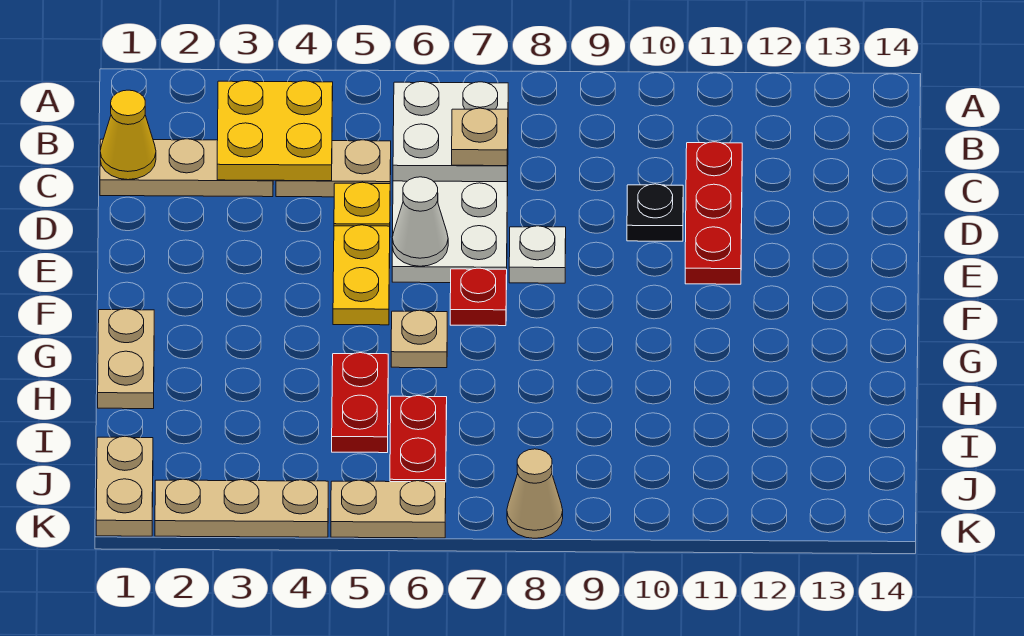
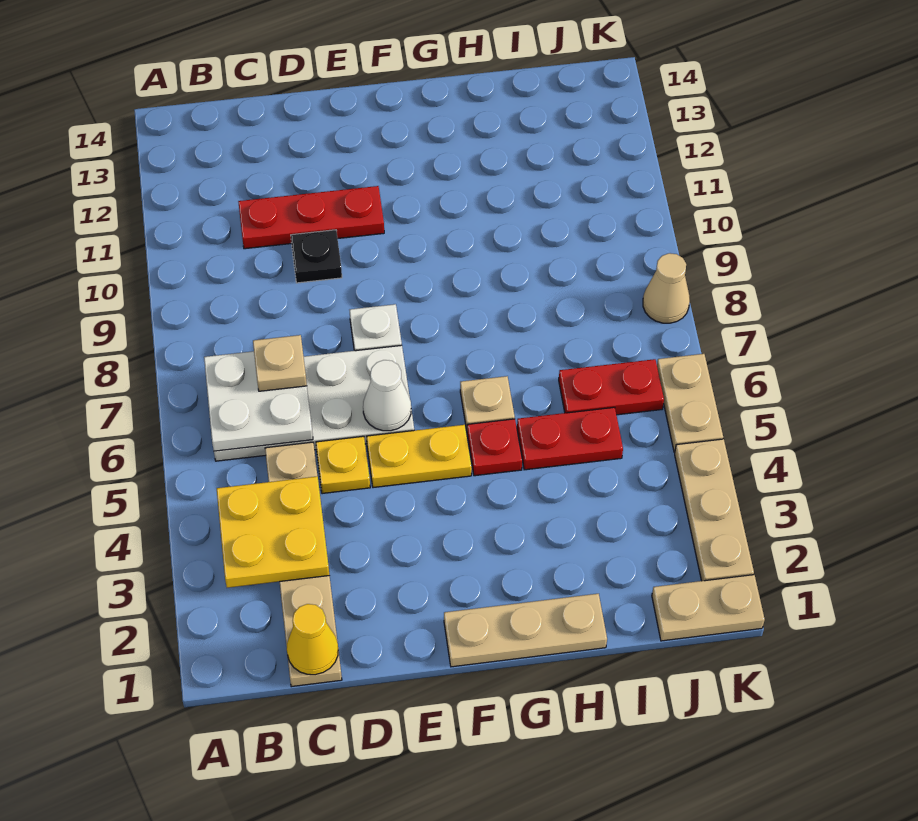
red 1x1 plate [450,268,507,326] -> red 1x1 plate moved to [467,419,522,476]
tan 1x2 plate [98,309,154,409] -> tan 1x3 plate [444,594,607,667]

